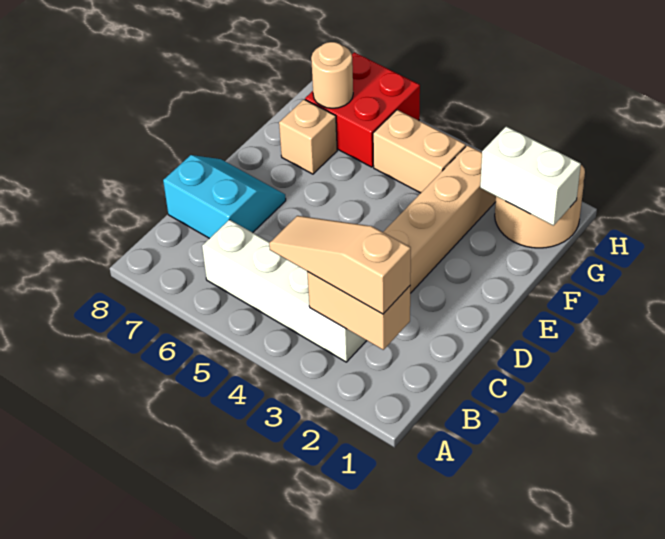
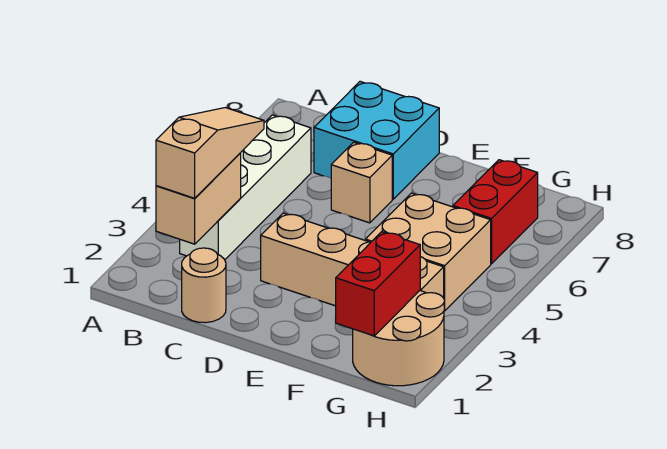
cyan 2x2 slope [163,155,286,239] -> cyan 2x2 brick [314,82,439,199]
tan 1x1 brick [279,99,337,174] -> tan 1x1 brick moved to [331,142,392,223]
white 1x2 brick [480,126,581,226] -> red 1x2 brick [336,232,420,336]
tan 1x2 brick [373,110,466,193] -> tan 2x2 brick [366,193,491,311]
red 2x2 brick [305,52,420,167] -> red 1x2 brick [453,160,538,264]
tan 1x1 round brick [311,42,353,108] -> tan 1x1 round brick moved to [182,248,226,323]

